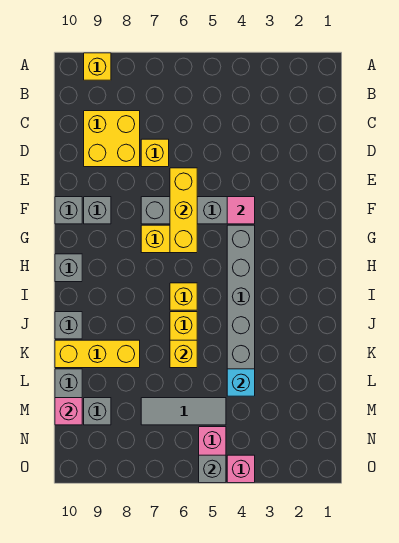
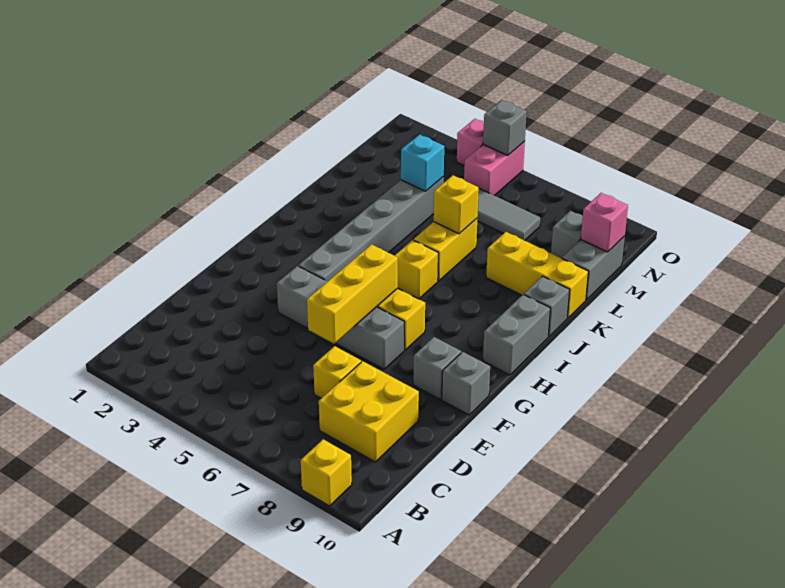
pink 1x1 tile [227,197,255,224] -> none
grey 1x1 brick [55,254,82,282] -> grey 1x2 brick [483,295,550,375]

